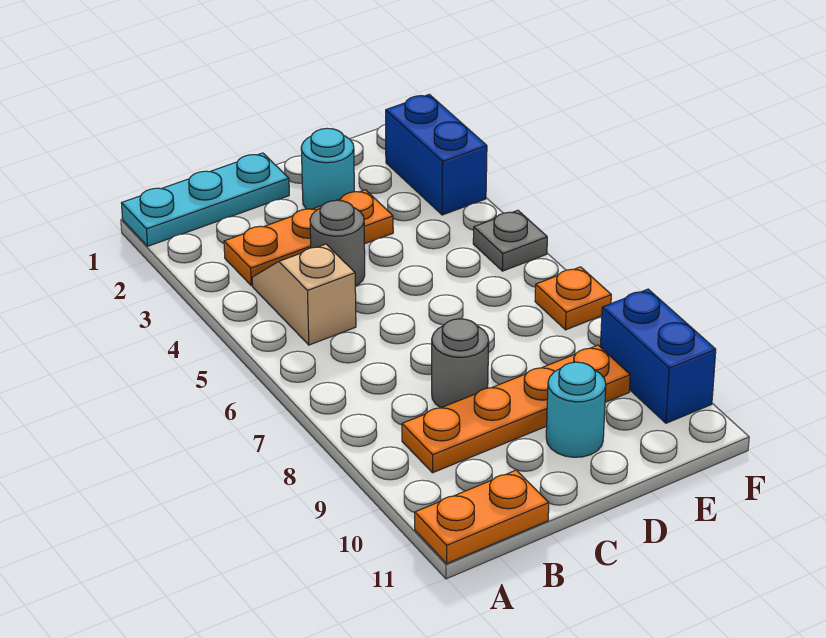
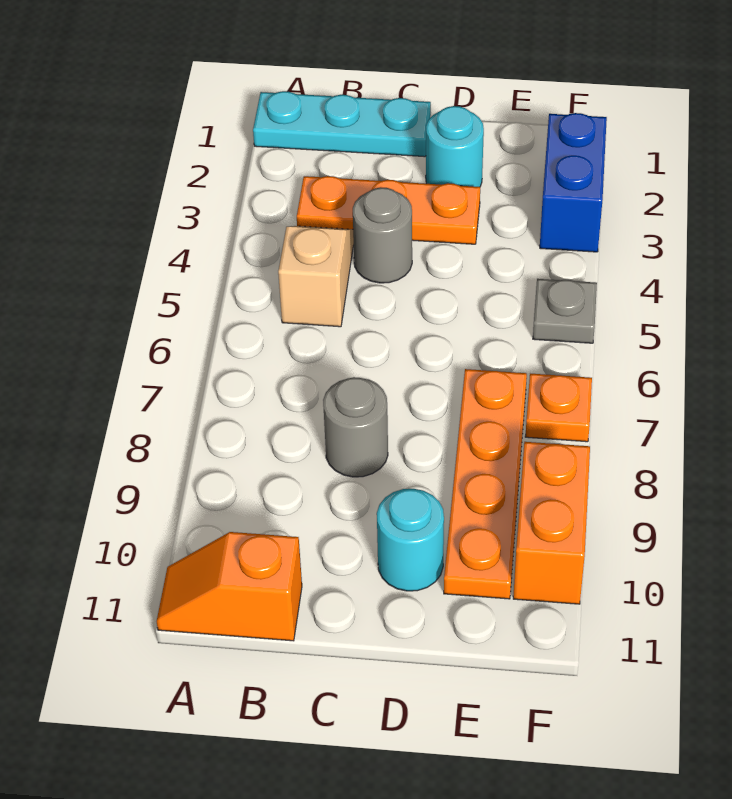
orange 1x2 plate [415,470,549,563] -> orange 1x2 slope [157,532,302,641]
orange 1x4 plate [402,345,630,473] -> orange 1x4 plate turned to [444,369,527,599]
blue 1x2 brick [600,289,716,423] -> orange 1x2 brick [513,442,590,604]

